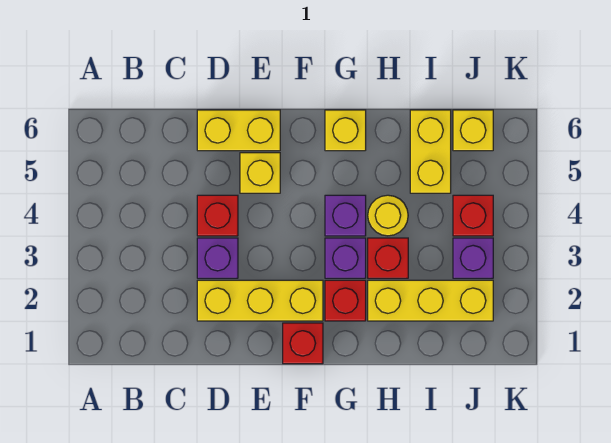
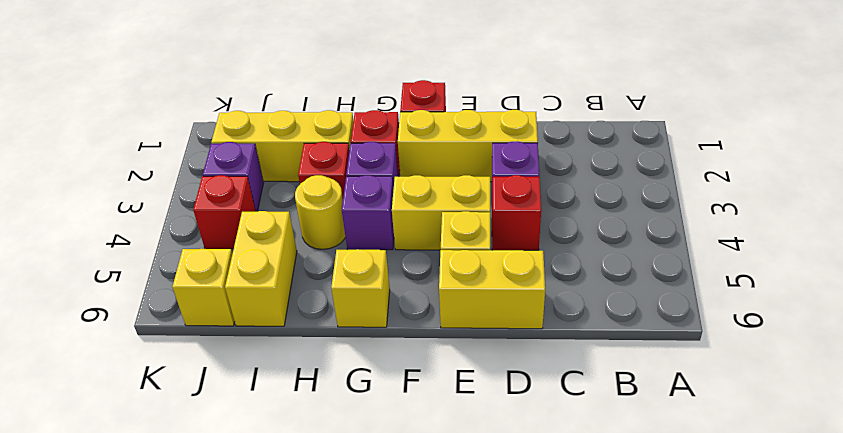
none -> yellow 1x2 brick [392,175,490,250]

